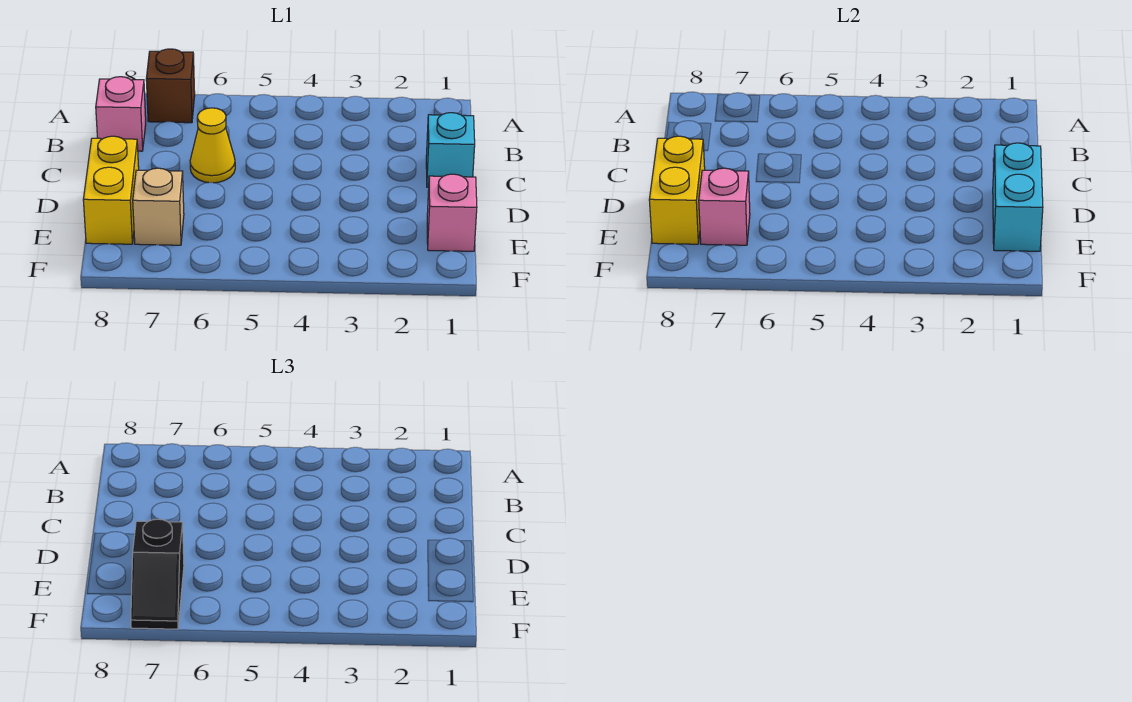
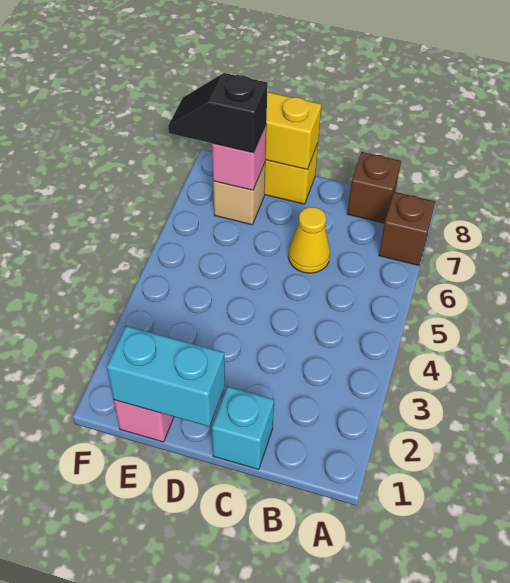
pink 1x1 brick [96,77,146,151] -> brown 1x1 brick [347,152,401,223]

